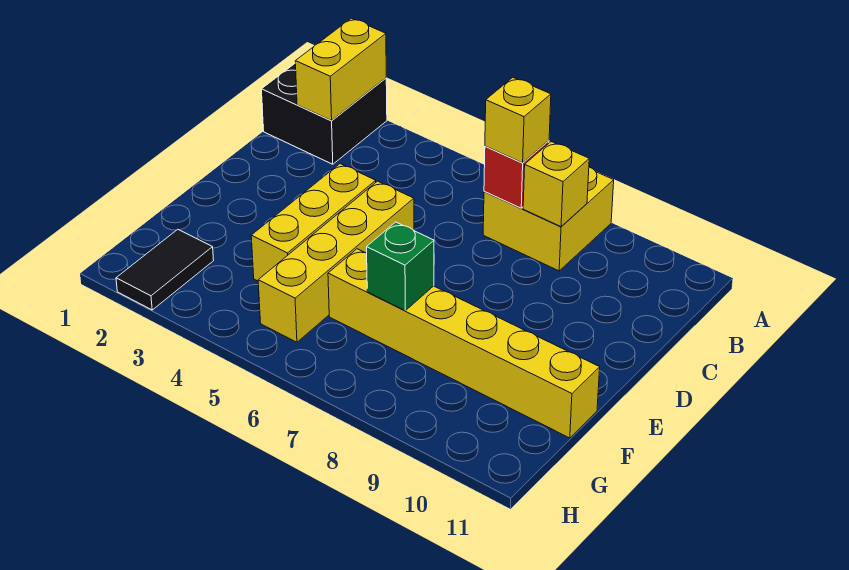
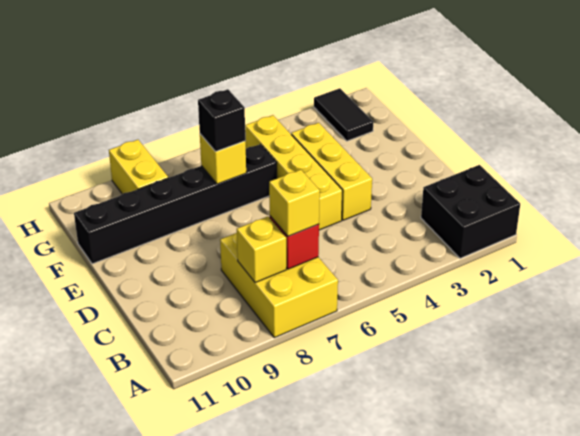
yellow 1x2 brick [295,18,386,121] -> yellow 1x2 brick moved to [109,140,168,194]
yellow 2x2 brick [483,167,614,271] -> yellow 2x3 brick [220,233,338,338]
yellow 1x6 brick [328,249,600,438] -> black 1x6 brick [74,144,277,264]
green 1x1 brick [367,222,434,310] -> yellow 1x1 brick [200,134,246,184]
none -> black 1x1 brick [198,89,245,152]

